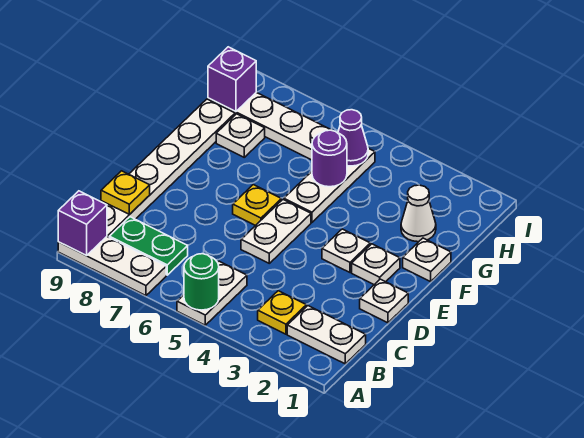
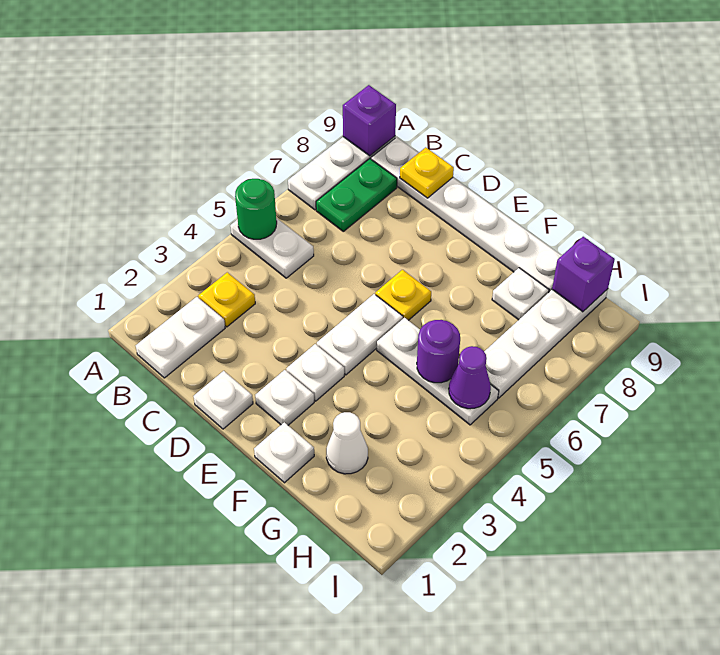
white 1x2 plate [241,200,311,263] -> white 1x2 plate turned to [317,294,403,375]

